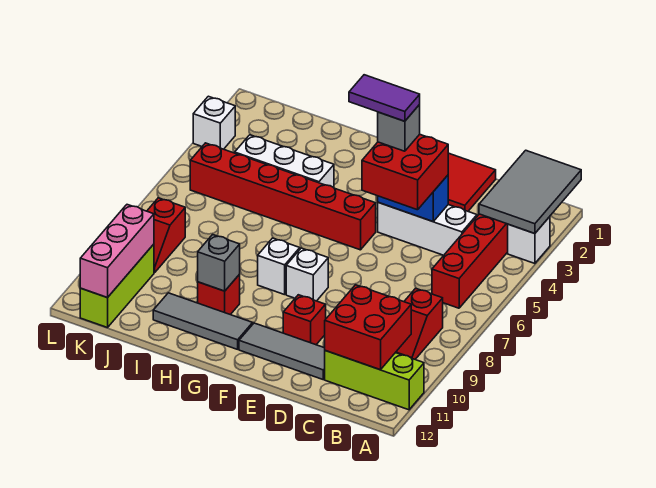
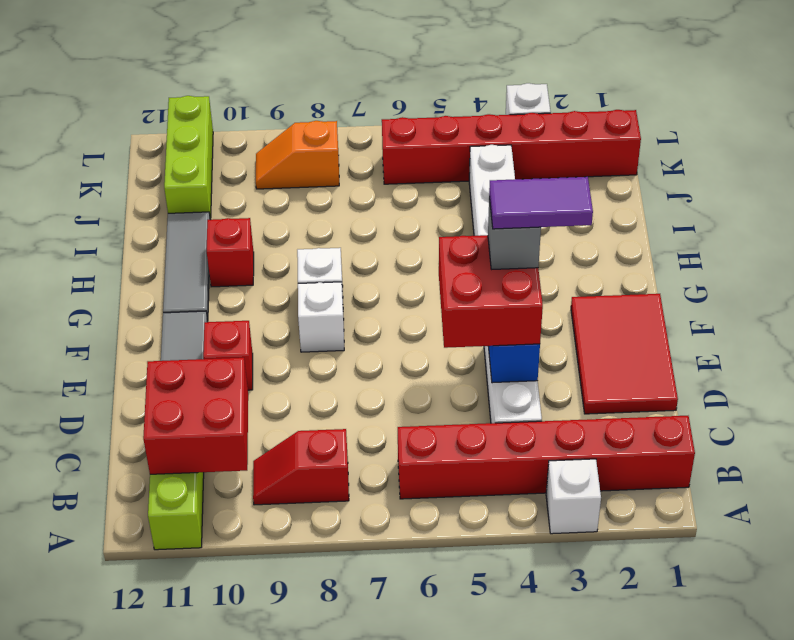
grey 2x3 tile [479,150,581,234] -> none
purple 1x2 tile [349,75,420,121] -> purple 1x2 tile turned to [489,177,593,229]
red 1x6 brick [190,143,376,250] -> red 1x6 brick turned to [382,110,641,184]
grey 1x1 brick [198,235,240,291] -> none
red 1x2 slope [147,198,185,273] -> orange 1x2 slope [256,121,339,189]
lime 1x3 brick [80,244,154,328] -> lime 1x3 brick turned to [164,96,213,219]
pink 1x3 brick [80,205,154,298] -> none

